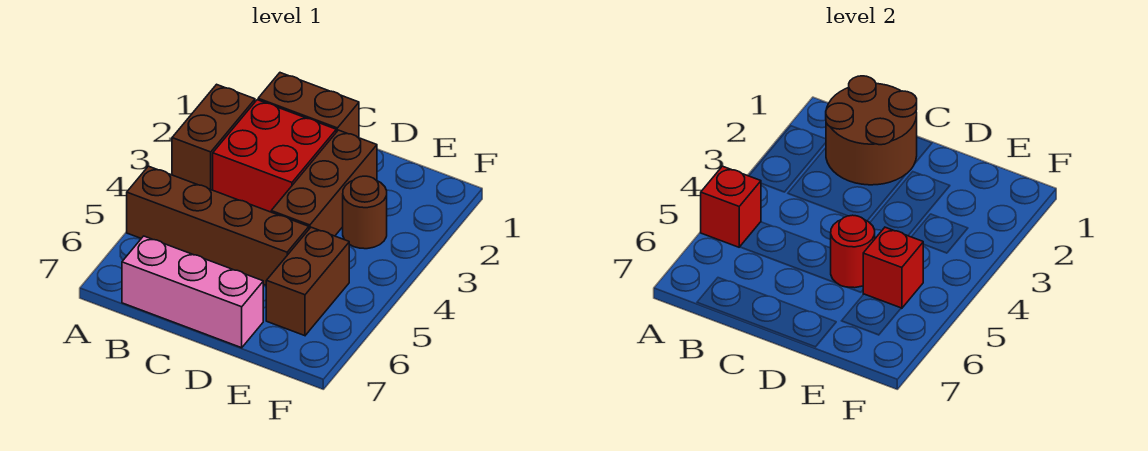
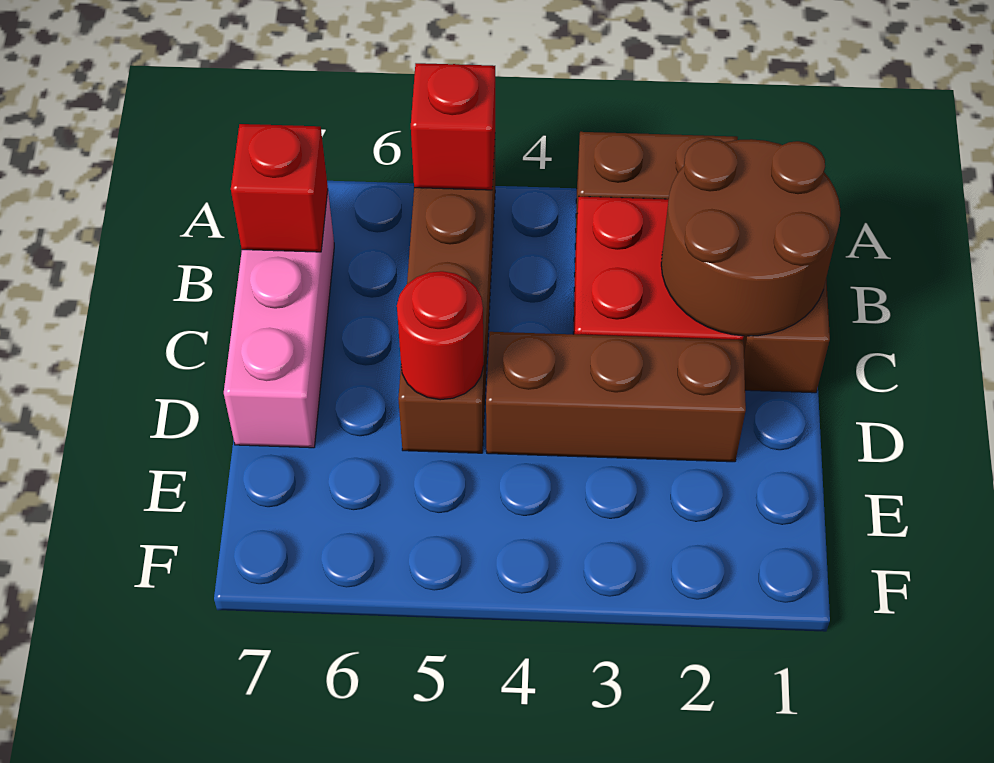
brown 1x1 round brick [343,176,387,249] -> none
brown 1x2 brick [266,227,349,336] -> none
red 1x1 brick [863,227,924,308] -> red 1x1 brick moved to [231,124,328,252]

